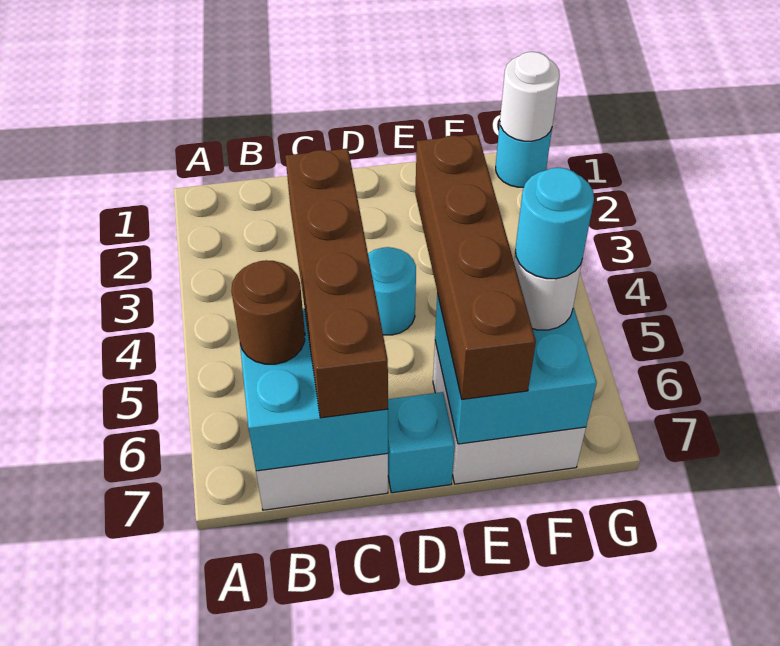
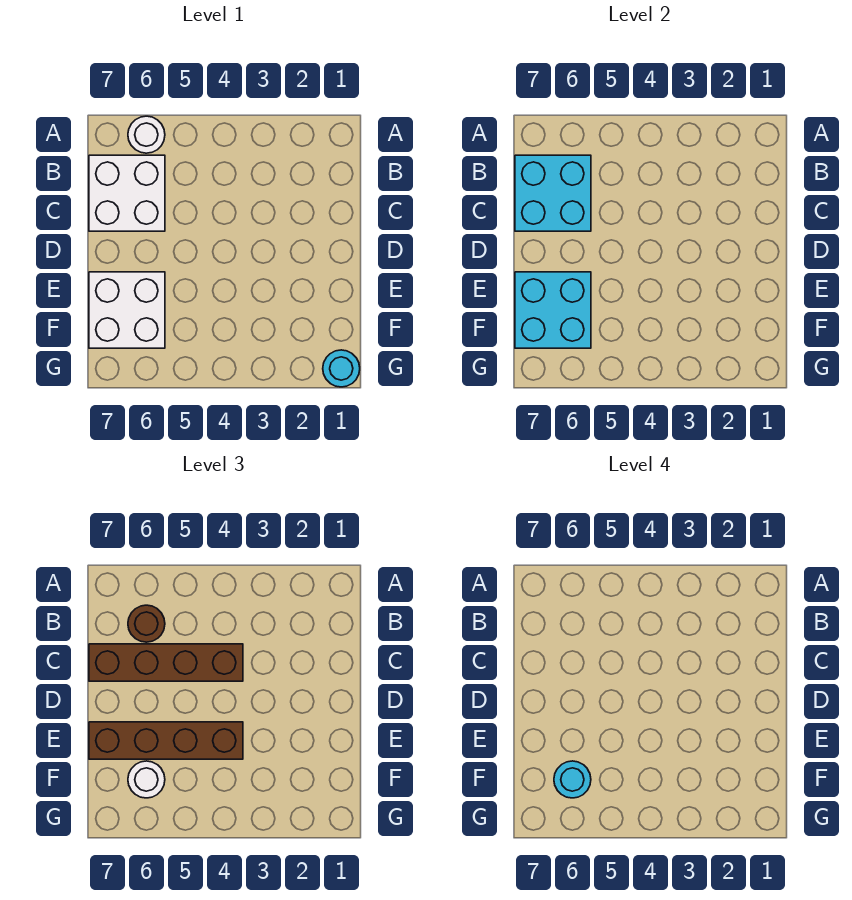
cyan 1x1 round brick [368,247,416,335] -> none
cyan 1x1 brick [388,392,455,493] -> none
white 1x1 round brick [500,52,560,141] -> white 1x1 round brick moved to [128,116,165,153]

